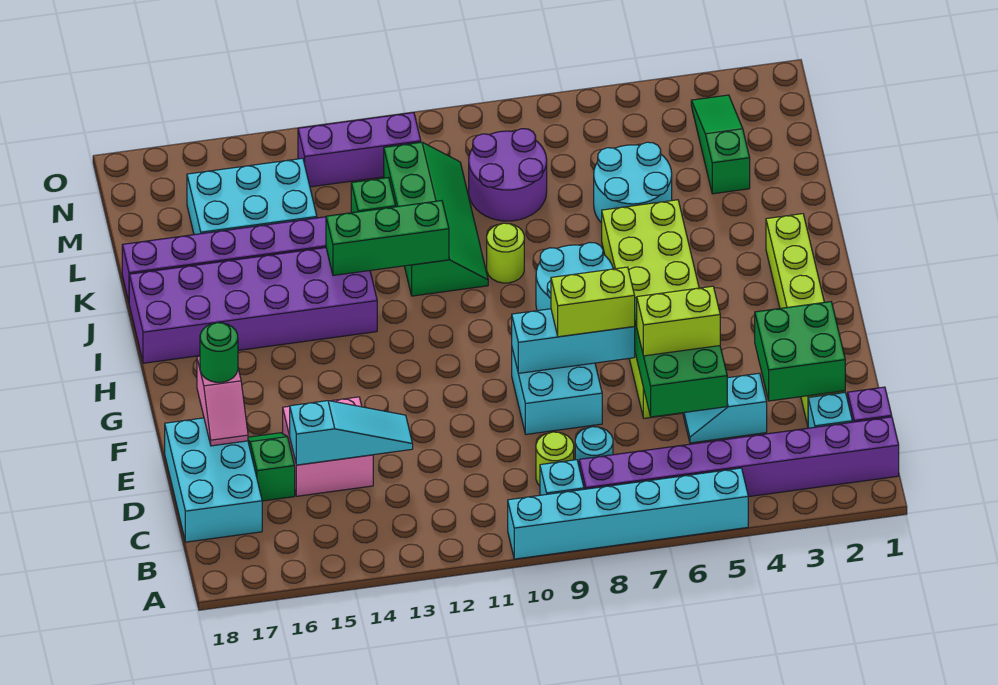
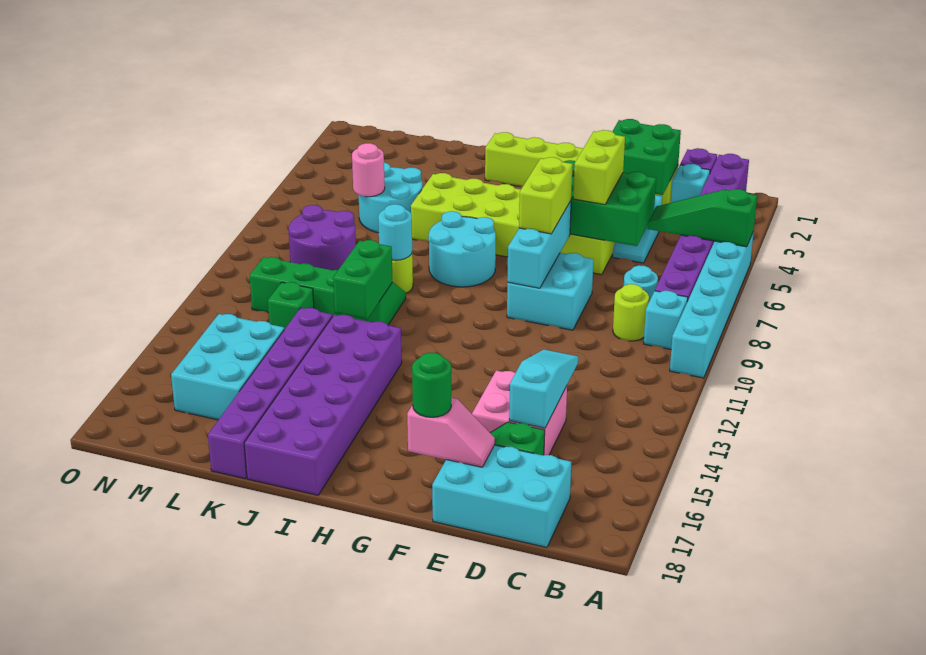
none -> cyan 1x1 round brick [378,204,412,260]
green 1x3 brick [326,201,449,275] -> green 1x2 brick [333,240,392,320]
green 1x3 slope [691,95,750,194] -> green 1x3 slope moved to [647,189,757,247]
none -> pink 1x1 round brick [352,143,385,197]
purple 1x3 brick [298,113,421,187] -> none

